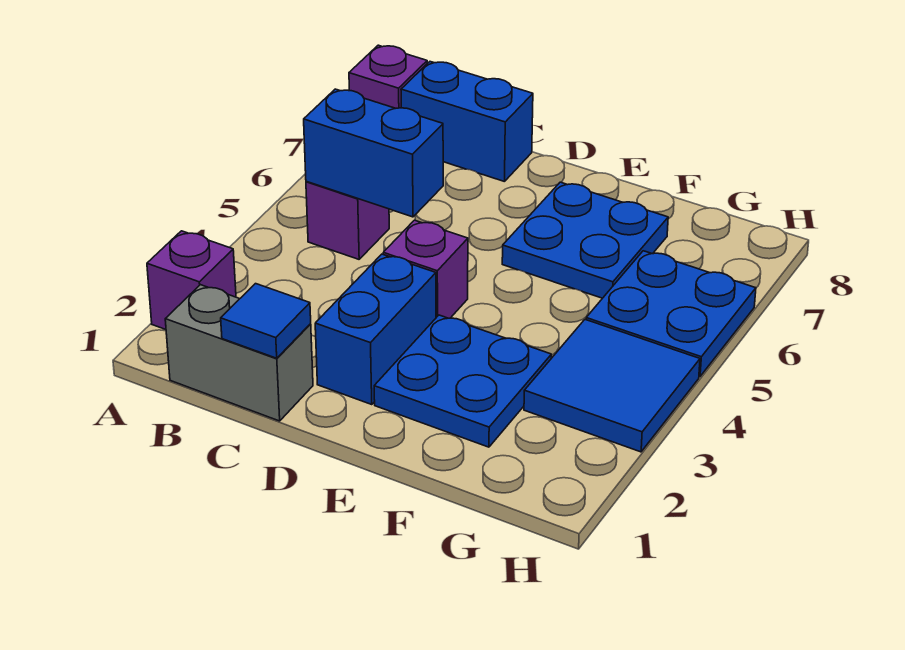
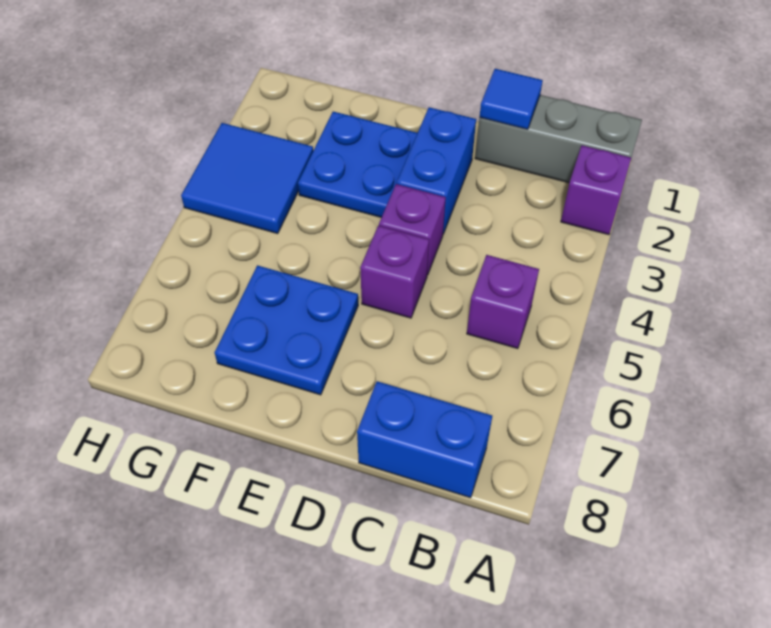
purple 1x1 brick [349,45,427,108] -> purple 1x1 brick moved to [360,225,429,318]
grey 1x2 brick [165,285,313,421] -> grey 1x3 brick [475,95,642,183]
blue 1x2 brick [304,89,443,217] -> none
blue 2x2 plate [586,251,756,377] -> none

